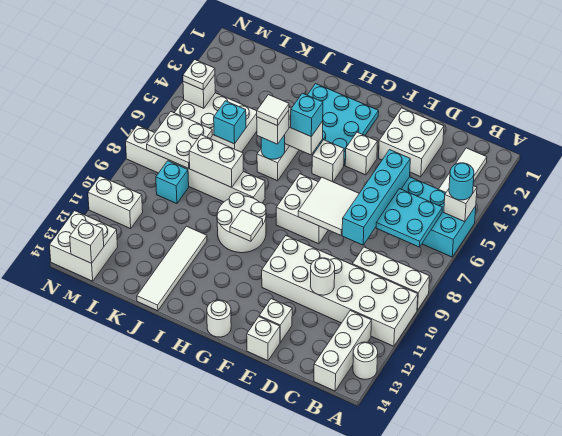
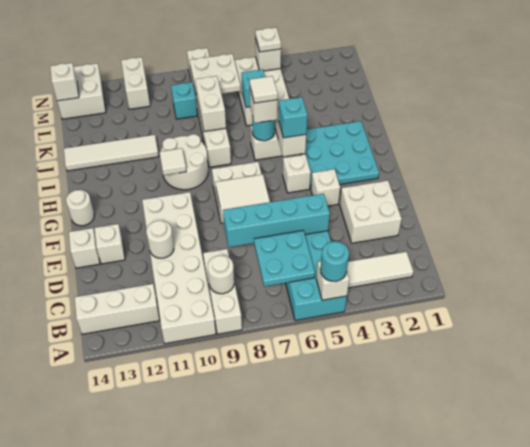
white 1x1 round brick [353,342,378,379] -> white 1x1 round brick moved to [208,255,234,294]

